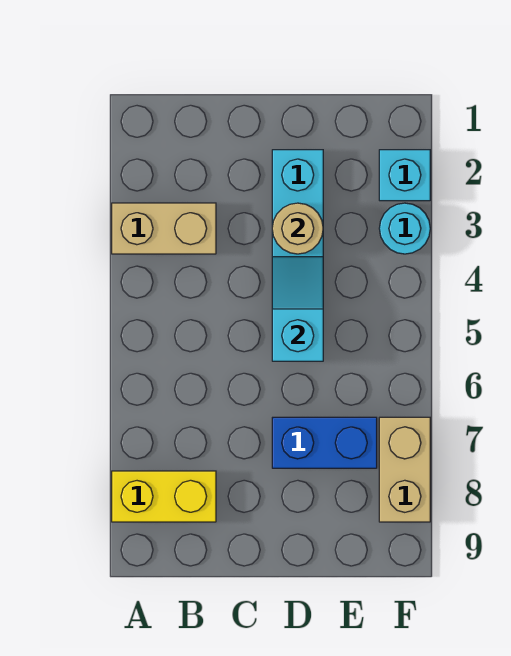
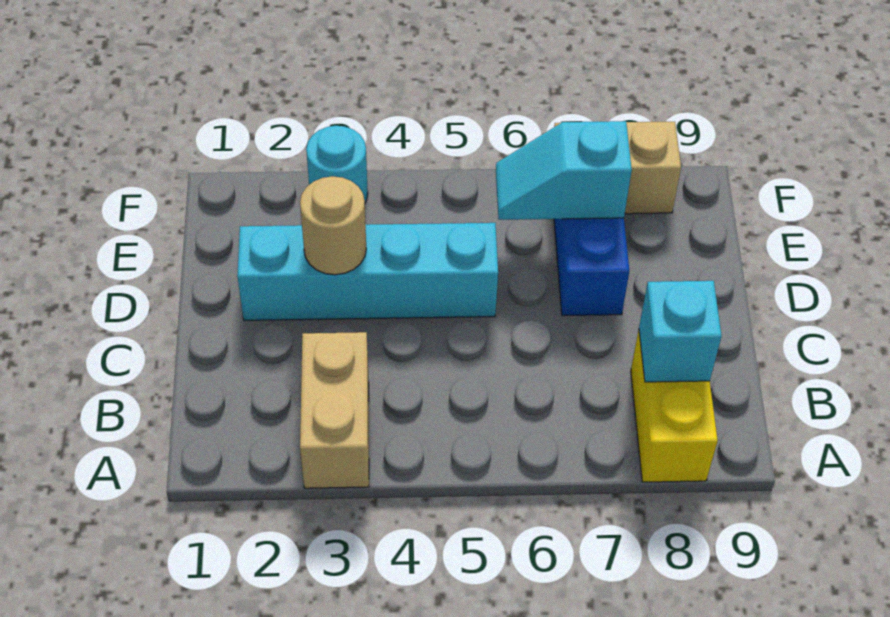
cyan 1x2 slope [272,257,323,361] -> cyan 1x2 slope moved to [496,121,632,220]
cyan 1x1 brick [379,150,430,201] -> cyan 1x1 brick moved to [639,281,722,382]

